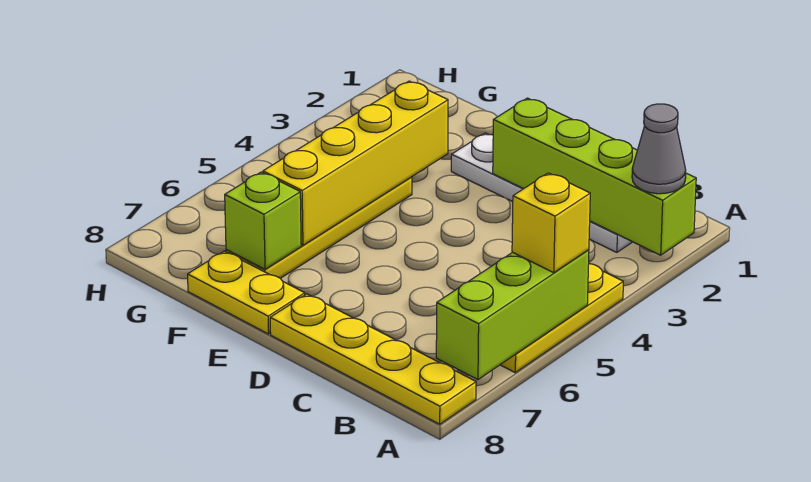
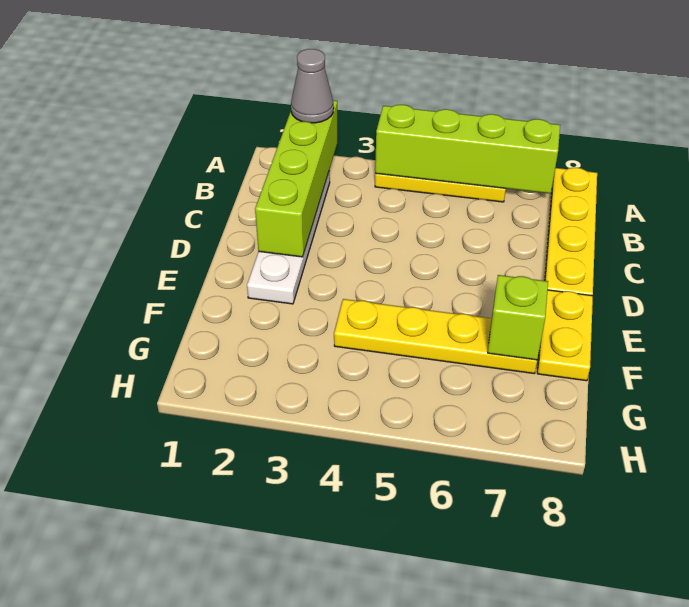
lime 1x3 brick [436,250,589,380] -> lime 1x4 brick [375,105,560,194]
yellow 1x1 brick [512,173,590,273] -> none
yellow 1x4 brick [263,81,448,245] -> none

